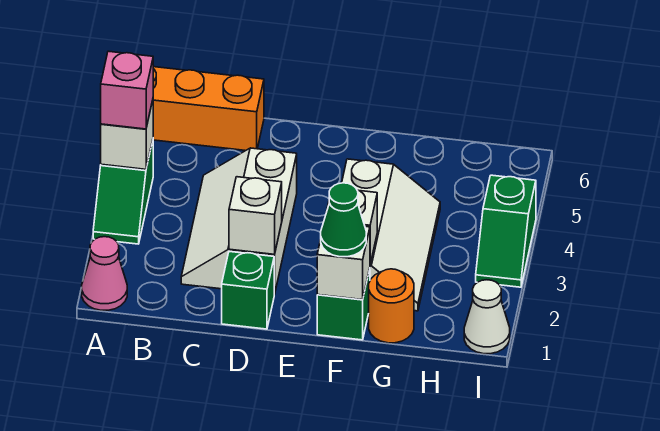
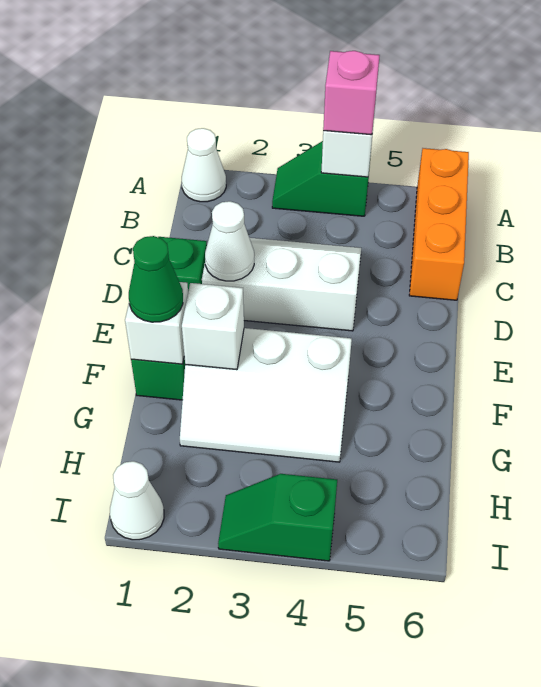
pink 1x1 cone [82,237,127,310] -> white 1x1 cone [182,128,226,202]
white 1x1 brick [229,177,282,254] -> white 1x1 cone [205,201,254,281]
orange 1x1 round brick [369,269,414,343] -> none

